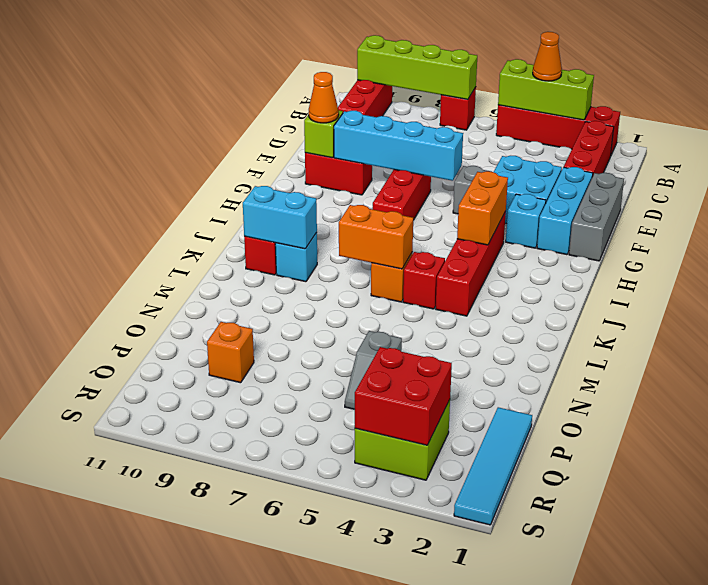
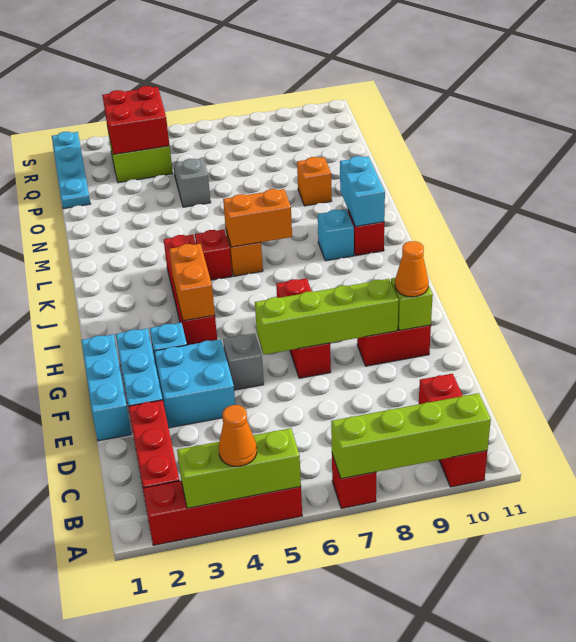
grey 1x3 brick [569,173,624,261] -> cyan 1x3 brick [81,334,131,441]
cyan 1x4 brick [334,111,463,181] -> lime 1x4 brick [255,279,399,355]
cyan 1x2 brick [243,186,317,249] -> cyan 1x2 brick turned to [340,156,385,226]
cyan 1x4 tile [454,407,532,525] -> cyan 1x4 plate [52,132,91,209]
orange 1x1 brick [207,322,254,383] -> orange 1x1 brick moved to [297,157,332,206]

